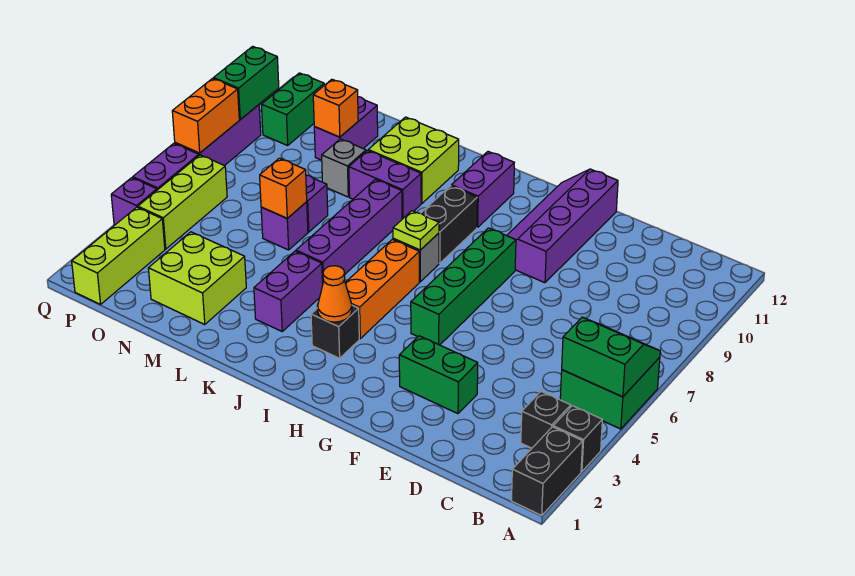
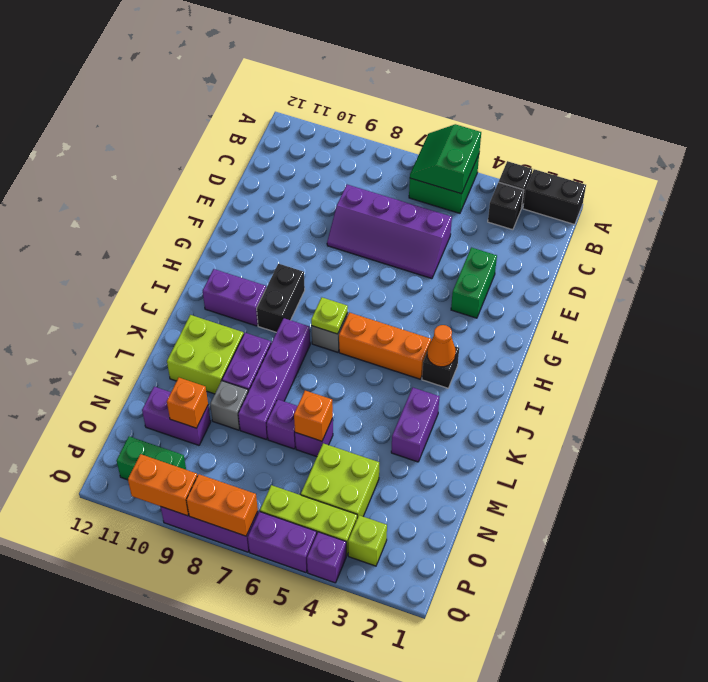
purple 2x4 slope [507,169,618,283] -> purple 2x4 slope moved to [327,185,452,279]
green 1x4 brick [411,228,516,345] -> none
black 1x2 brick [421,186,477,263] -> black 1x2 brick turned to [257,264,305,332]
purple 1x2 brick [254,251,323,331] -> purple 1x2 brick turned to [391,388,439,462]
purple 1x4 brick [296,179,402,283] -> purple 1x4 brick turned to [238,318,310,440]
lime 2x2 brick [148,232,246,325] -> lime 2x2 brick moved to [301,443,379,518]
lime 1x3 brick [72,207,165,304] -> lime 1x1 brick [348,515,387,566]
green 1x2 brick [214,46,279,120] -> orange 1x2 brick [128,454,197,516]

